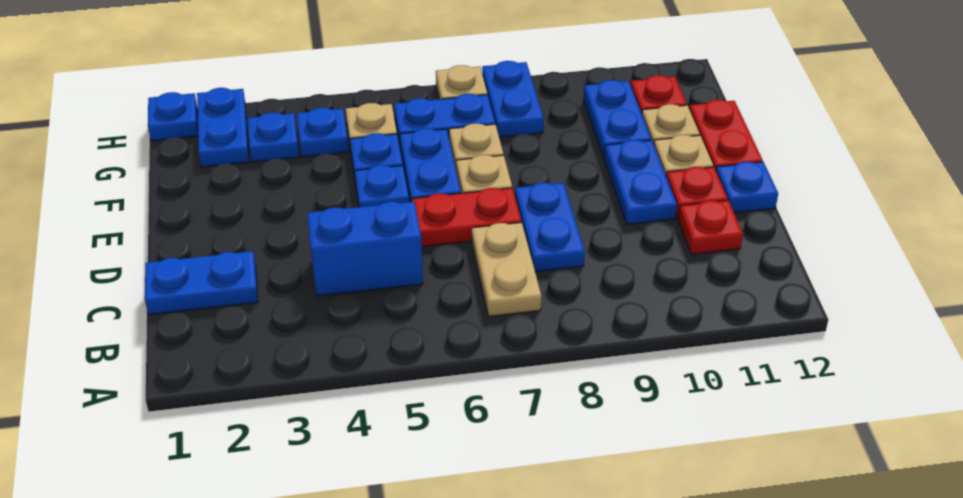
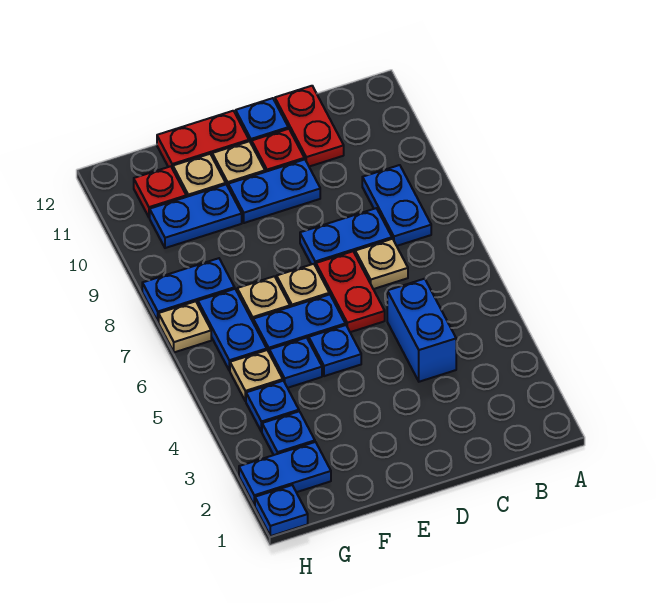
tan 1x2 plate [472,222,541,316] -> tan 1x1 plate [355,239,408,289]
blue 1x2 plate [145,251,258,315] -> blue 1x2 plate moved to [362,165,431,246]
red 1x1 plate [678,200,743,254] -> red 1x2 plate [275,86,344,167]

